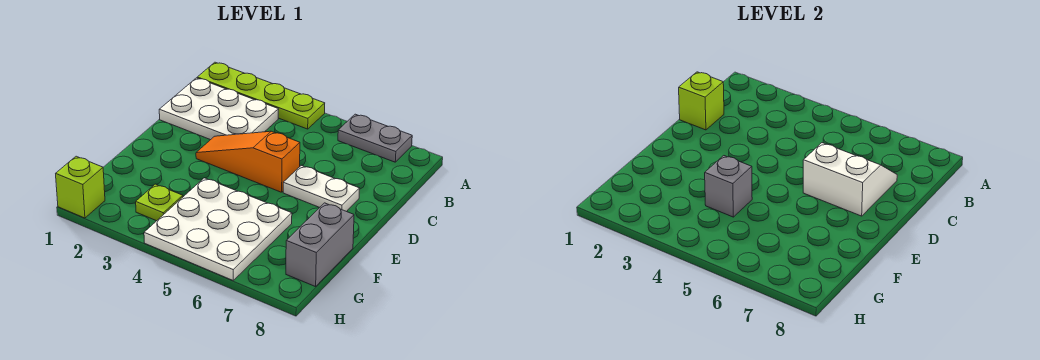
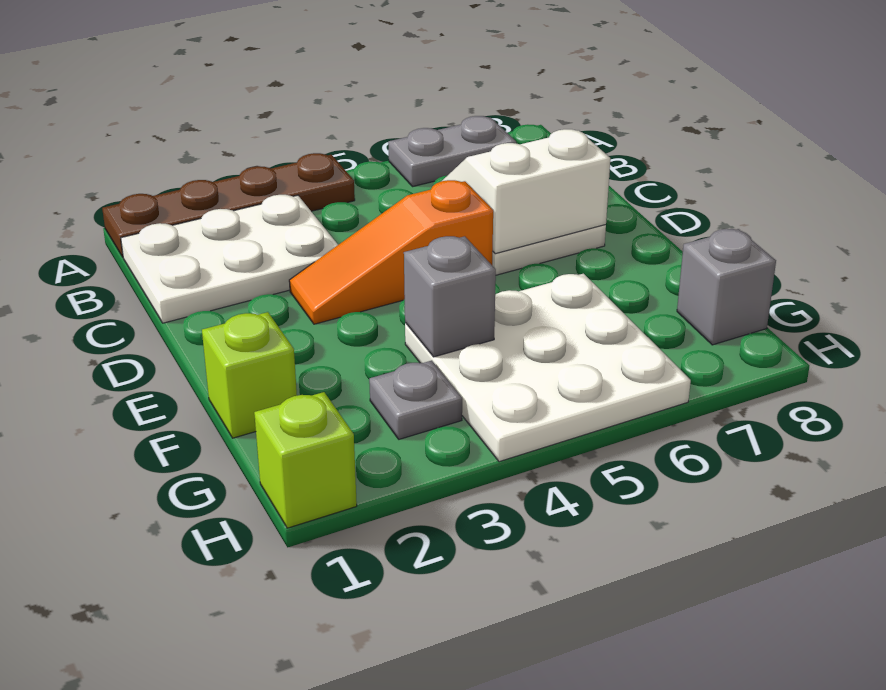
lime 1x4 plate [197,62,325,129] -> brown 1x4 plate [102,153,355,257]
lime 1x1 brick [679,72,724,130] -> lime 1x1 brick moved to [202,312,297,438]
grey 1x2 brick [286,203,354,287] -> grey 1x1 brick [677,229,776,345]
lime 1x1 plate [136,184,183,221] -> grey 1x1 plate [369,361,462,439]

